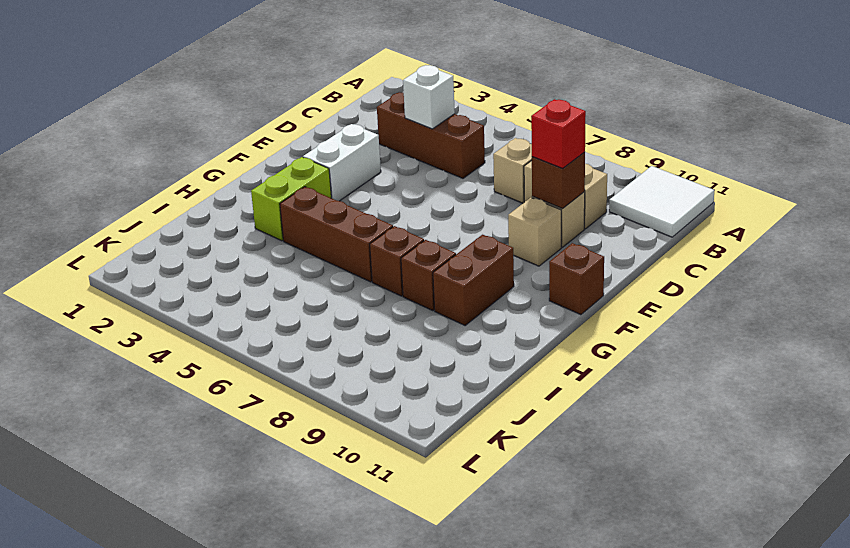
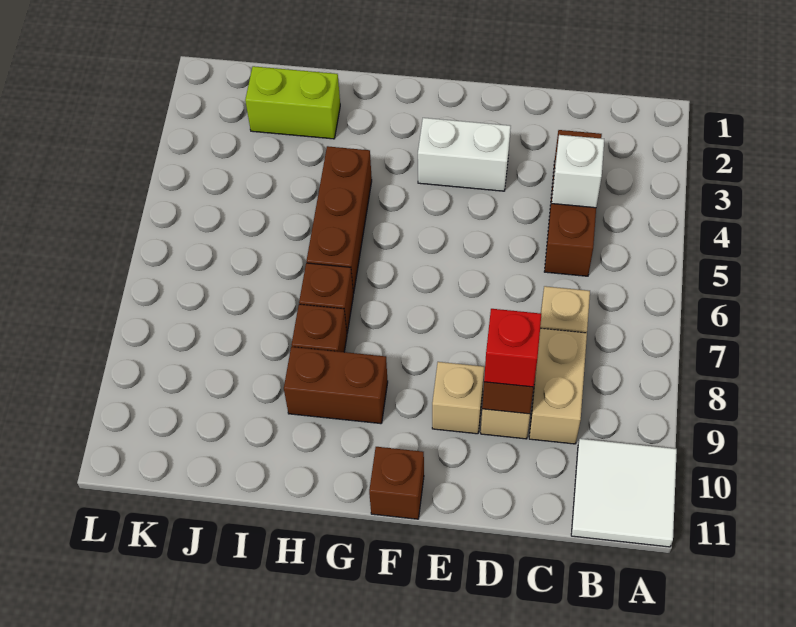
lime 1x2 brick [251,157,331,241] -> lime 1x2 brick moved to [245,66,340,139]

